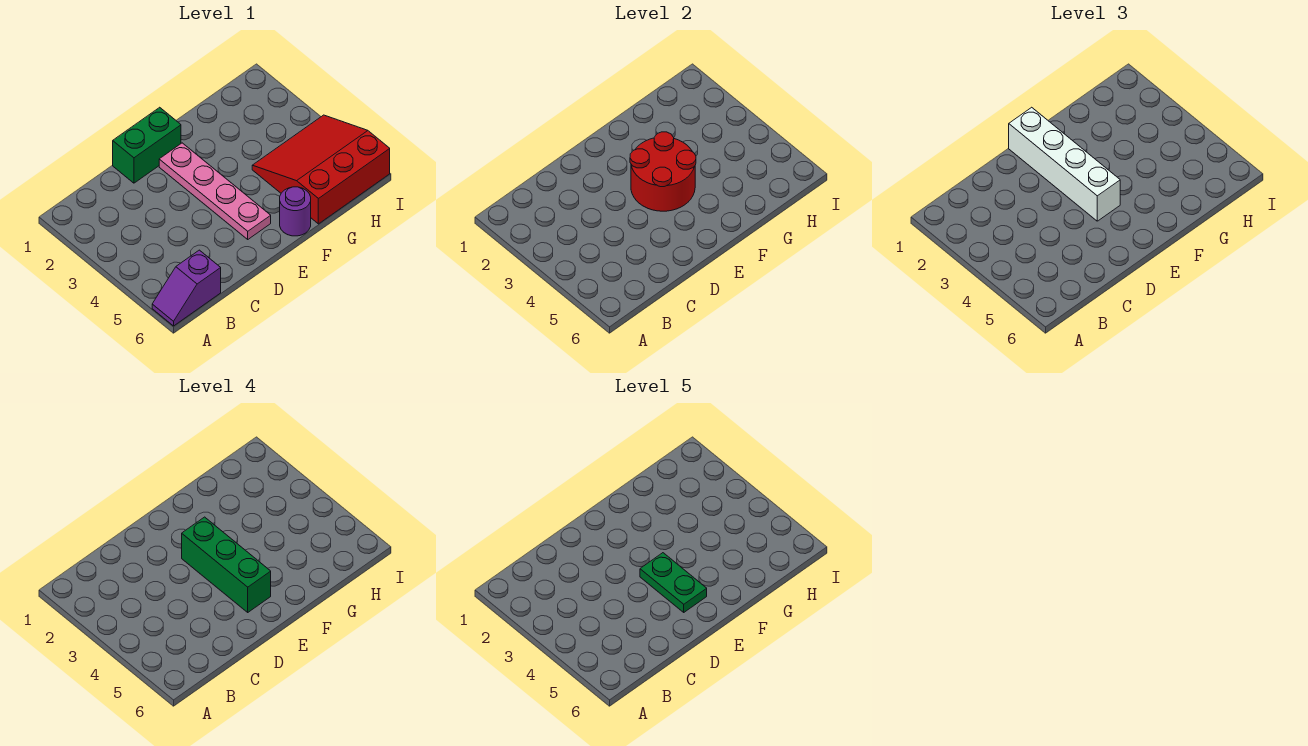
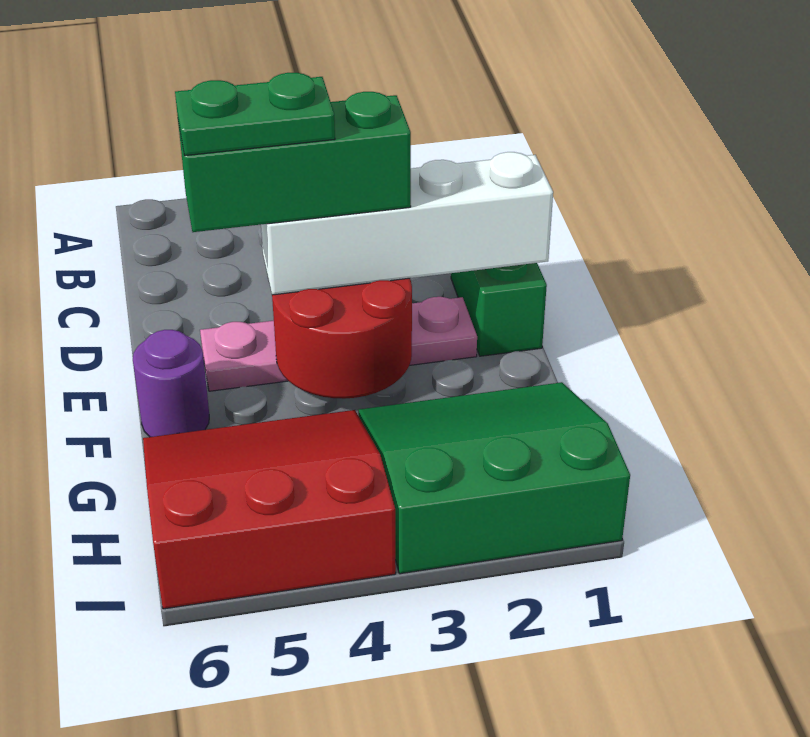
purple 1x2 slope [152,250,221,326] -> none
none -> green 3x3 slope [358,382,630,574]
red 3x3 slope [252,115,390,224] -> red 3x3 slope turned to [143,410,396,609]

